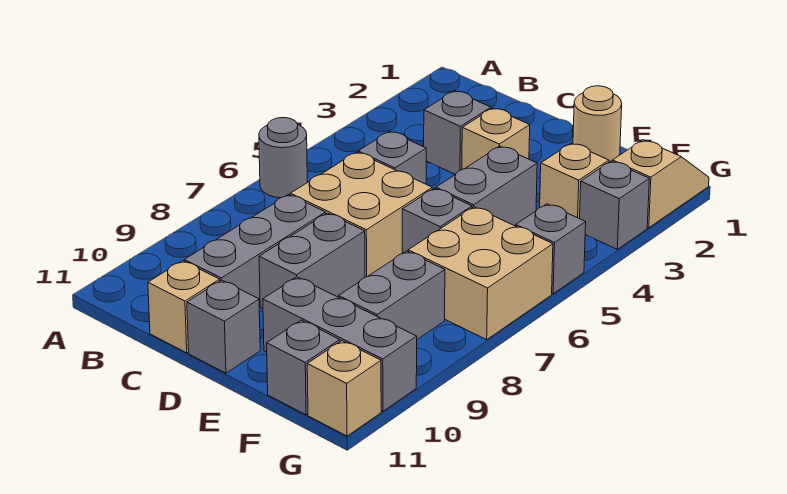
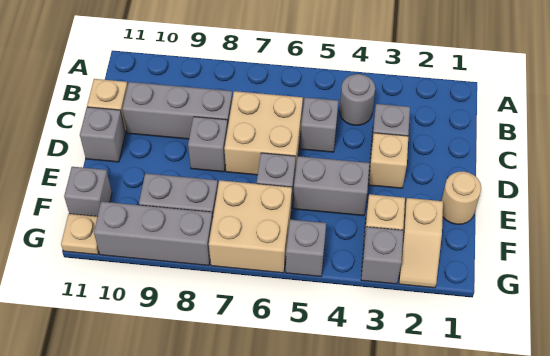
grey 1x1 round brick [259,118,307,198] -> grey 1x1 round brick moved to [340,74,375,125]
grey 1x2 brick [259,213,365,309] -> grey 1x1 brick [188,117,228,172]
grey 1x3 brick [263,277,417,411] -> grey 1x3 brick turned to [94,202,213,266]
tan 1x2 slope [612,140,709,228] -> tan 1x2 slope turned to [399,198,443,288]
tan 1x1 brick [307,341,381,436] -> tan 1x1 plate [61,214,99,255]

